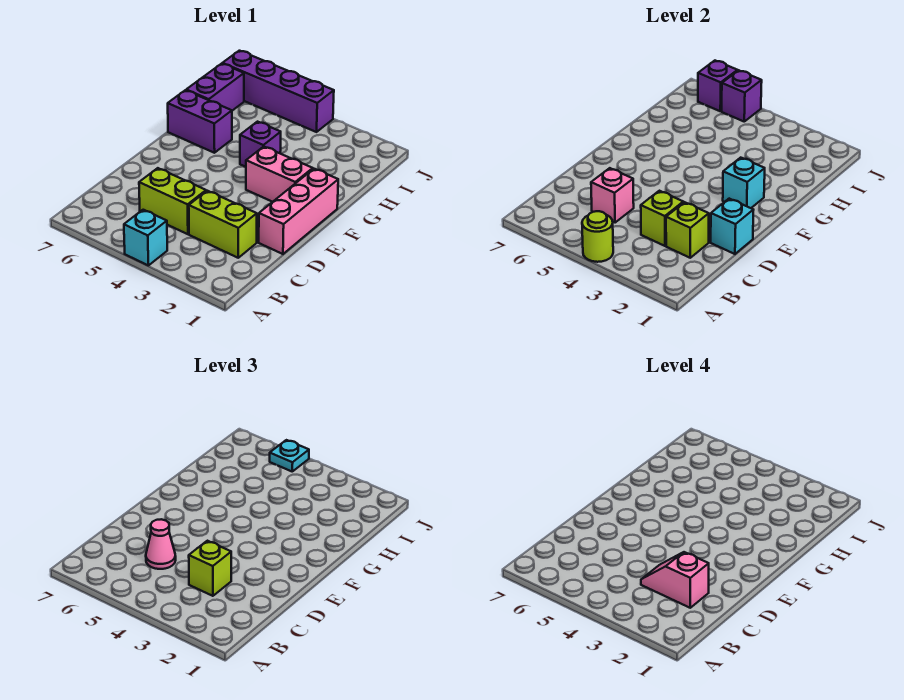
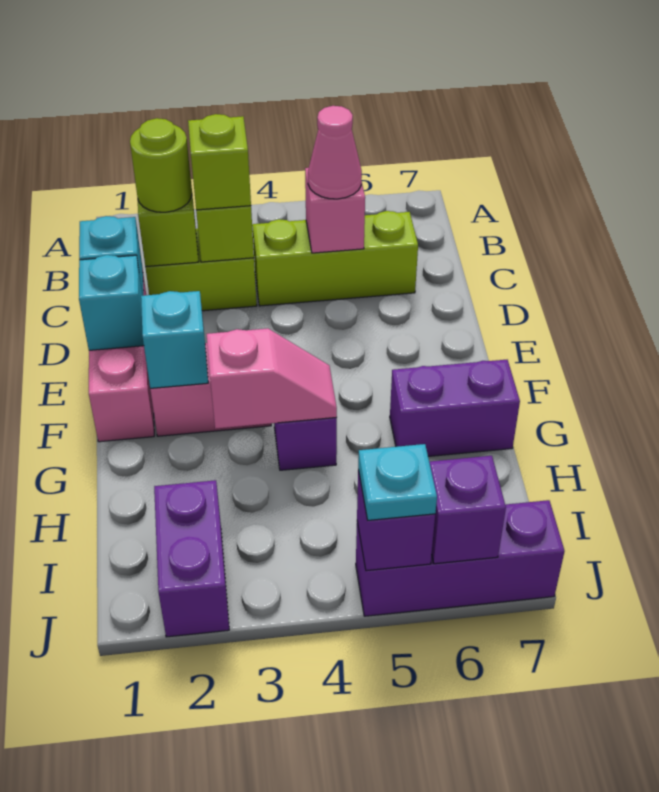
cyan 1x1 brick [124,210,167,266] -> cyan 1x1 brick moved to [79,255,144,350]
lime 1x1 round brick [582,211,613,262] -> lime 1x1 round brick moved to [130,118,192,212]
pink 1x2 slope [641,552,709,608] -> pink 1x2 slope moved to [207,328,337,429]
lime 1x2 brick [139,168,206,234] -> lime 1x3 brick [252,211,418,306]
purple 1x2 brick [186,64,244,111] -> purple 1x2 brick moved to [154,480,229,637]
purple 1x4 brick [222,51,334,132] -> purple 1x3 brick [356,500,565,616]

